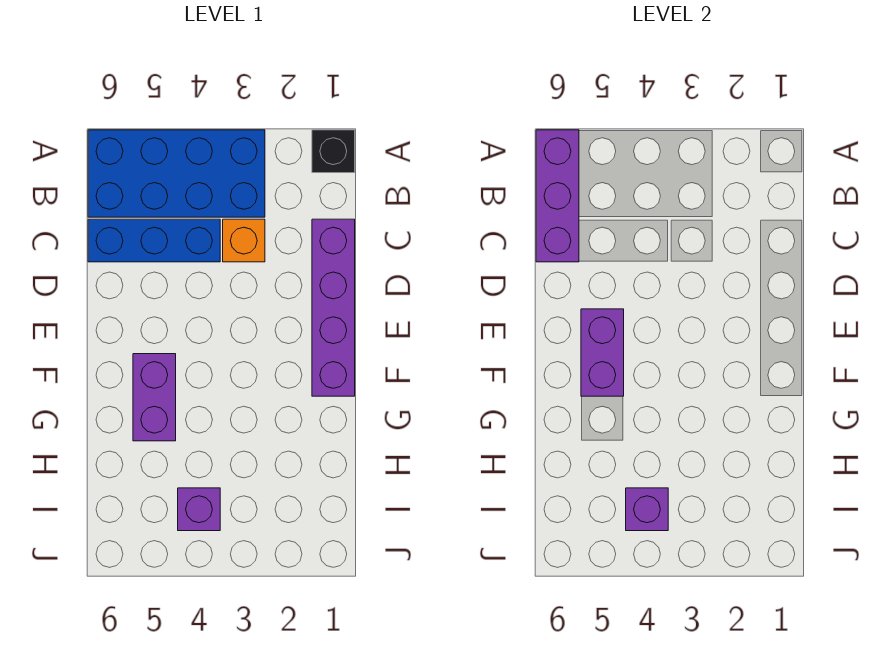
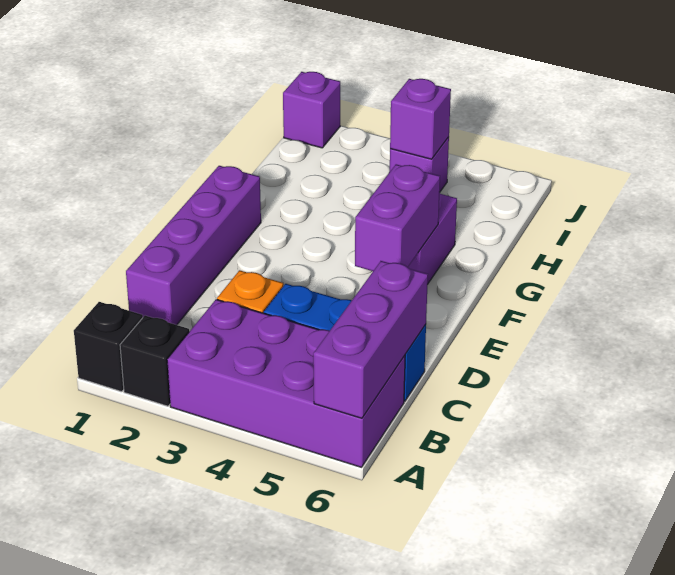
none -> black 1x1 brick [120,316,189,406]
blue 2x4 brick [88,130,265,217] -> purple 2x4 brick [167,299,405,467]
none -> purple 1x1 brick [283,72,340,148]

